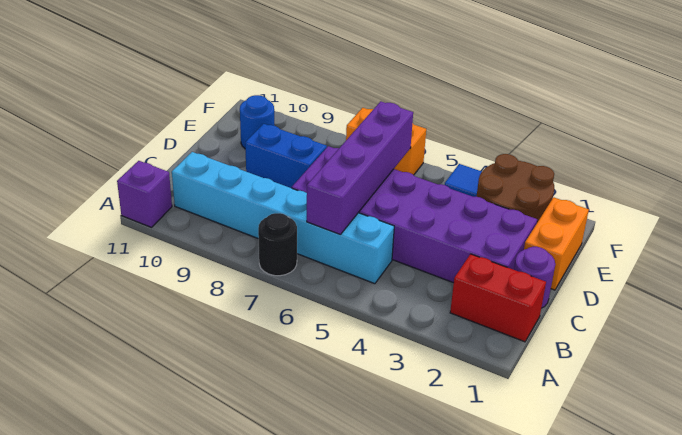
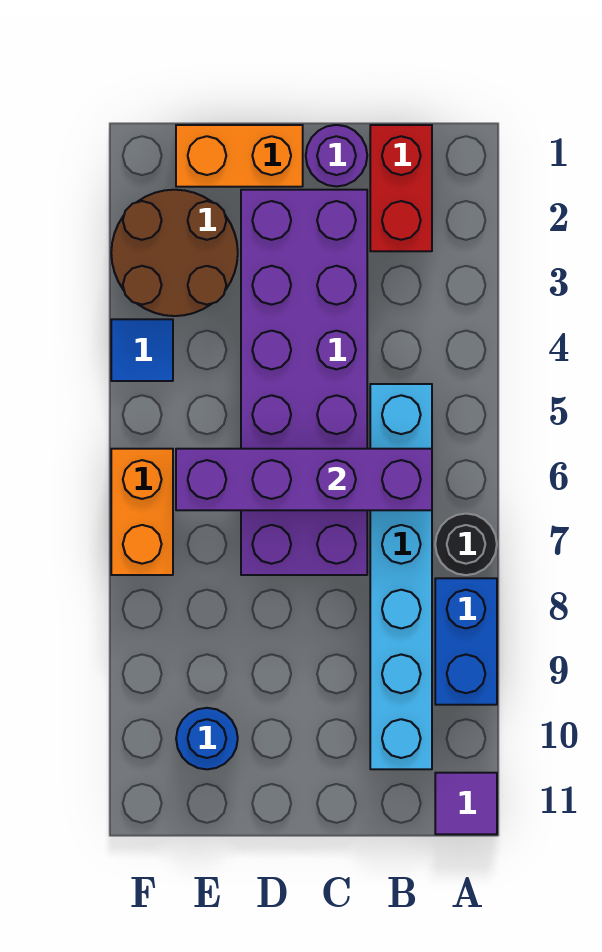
purple 1x1 brick [117,161,172,227] -> purple 1x1 tile [435,773,497,834]
blue 1x2 brick [245,124,327,188] -> blue 1x2 brick moved to [435,578,497,705]

